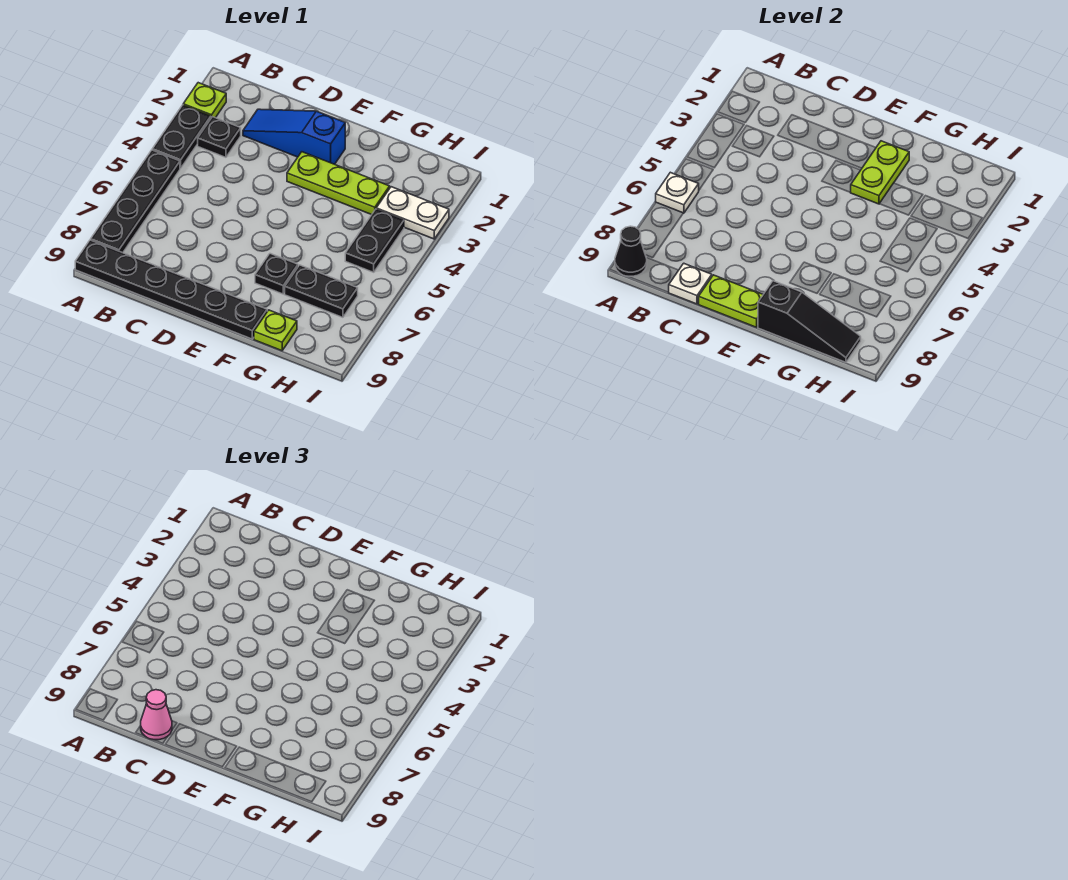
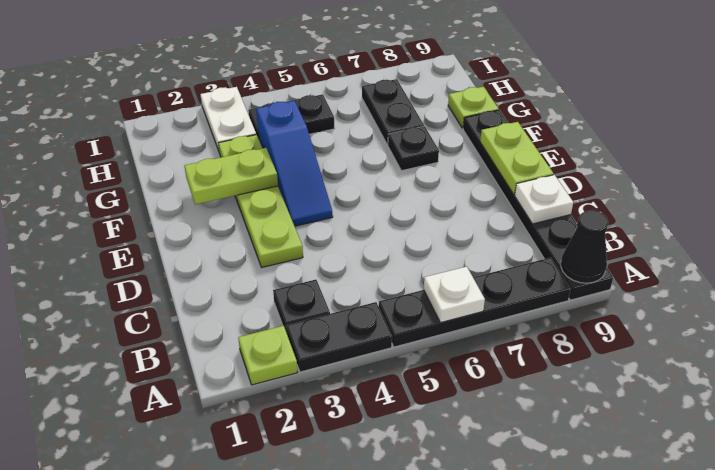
blue 1x3 slope [243,109,345,164] -> blue 1x3 slope moved to [256,101,333,226]
pink 1x1 cone [141,690,172,740] -> none
lime 1x3 plate [287,152,390,215] -> lime 1x4 plate [219,135,303,267]
black 1x3 slope [758,281,861,362] -> none

